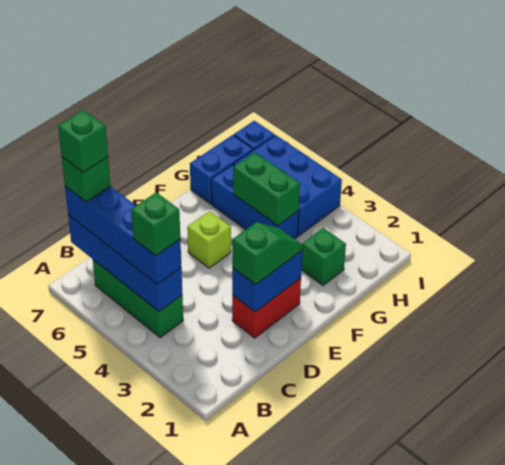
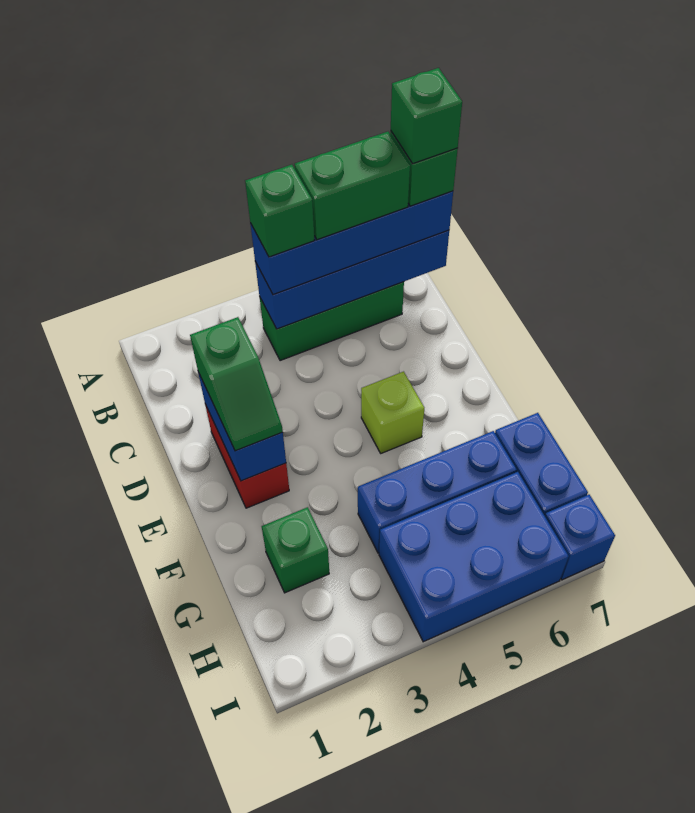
green 1x2 brick [233,153,300,226] -> green 1x2 brick moved to [295,132,410,240]

